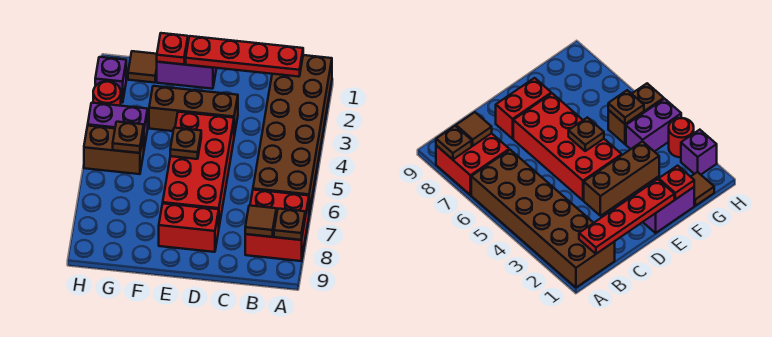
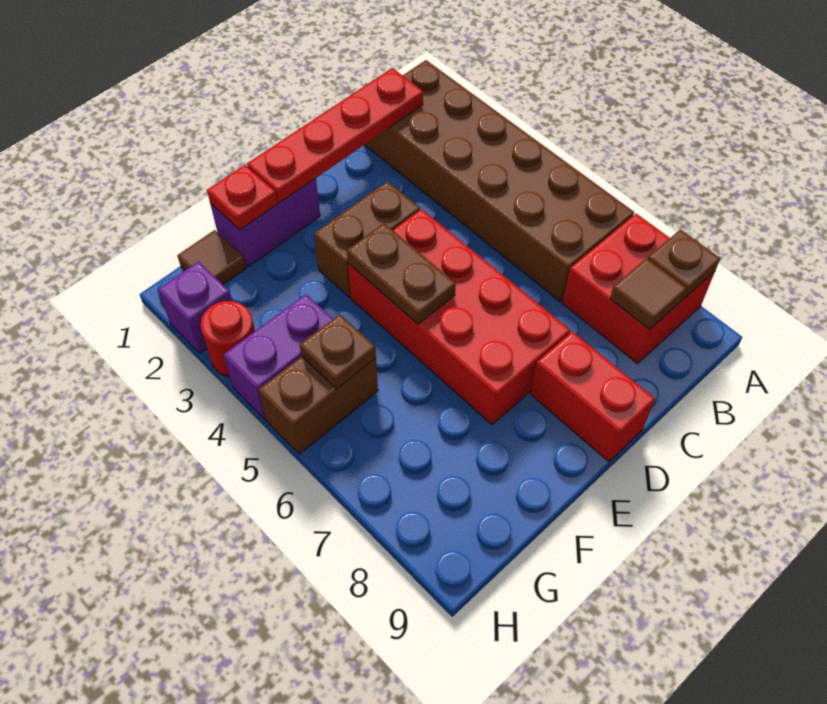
brown 1x3 brick [149,86,238,136] -> brown 1x2 brick [314,181,420,297]
red 1x2 brick [159,203,219,252] -> red 1x2 brick turned to [531,331,655,462]
brown 1x1 plate [170,128,201,159] -> brown 1x2 plate [347,223,456,324]

